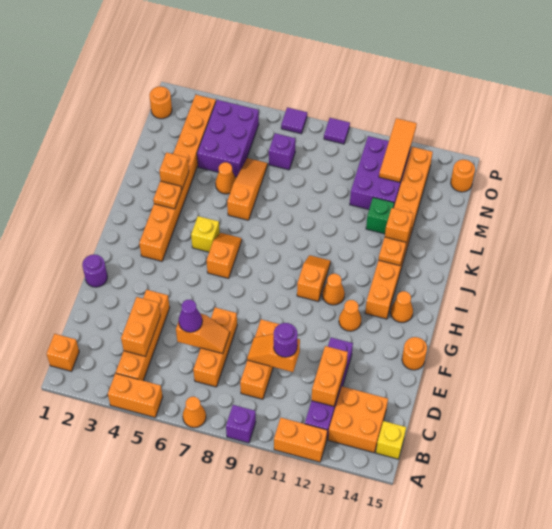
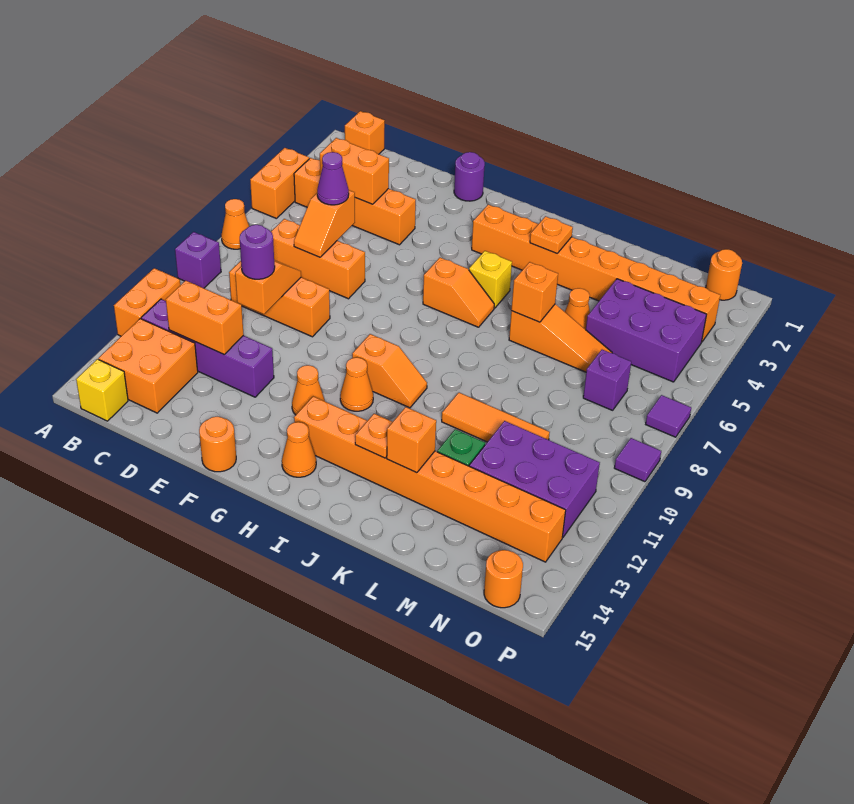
orange 1x1 brick [159,152,189,189] -> orange 1x1 brick moved to [511,262,558,322]
orange 1x3 tile [379,118,417,182] -> orange 1x3 tile moved to [442,393,550,442]

